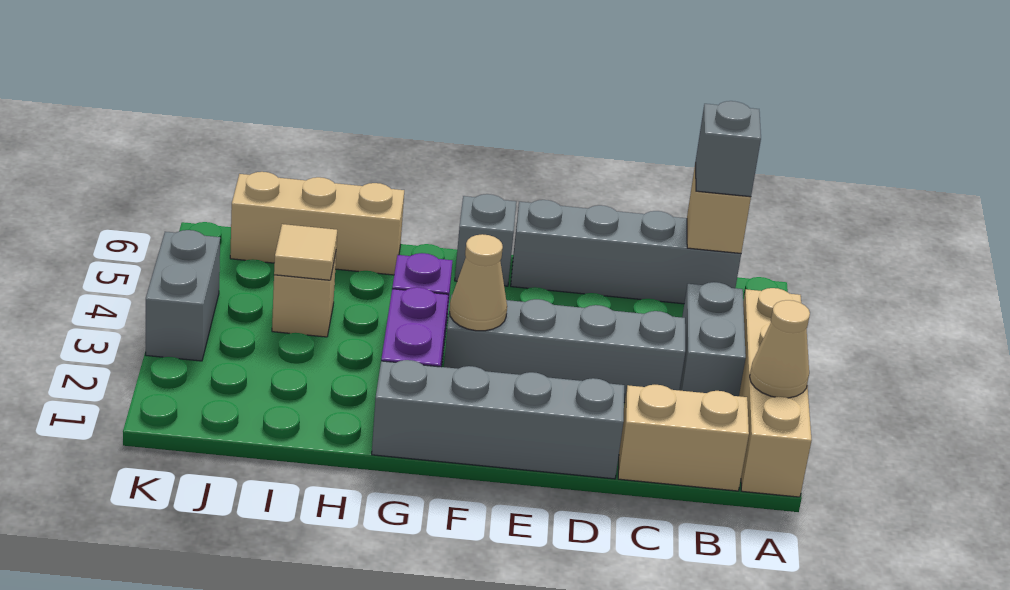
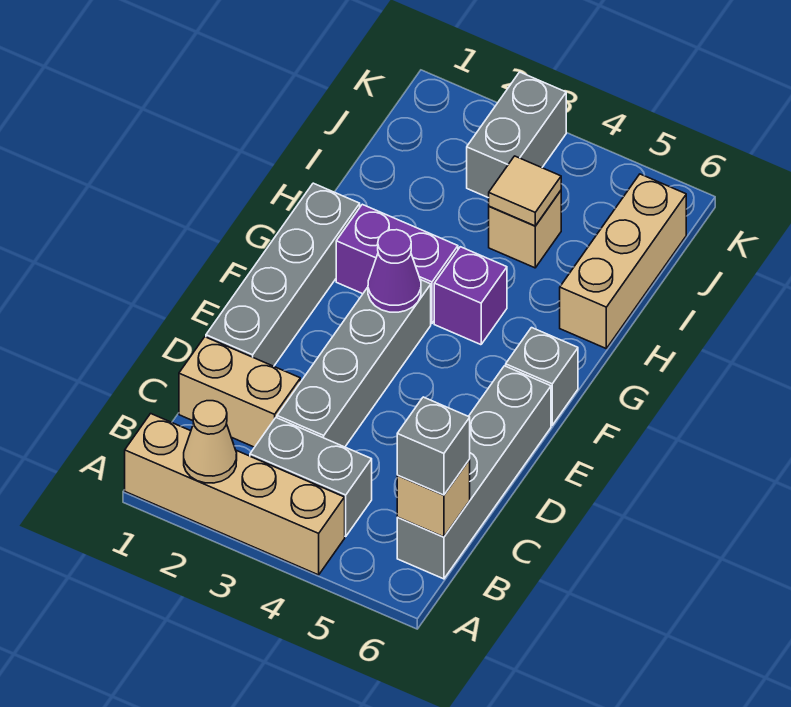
tan 1x2 brick [618,385,749,491] -> tan 1x2 brick turned to [179,337,300,447]
tan 1x1 cone [449,234,507,331] -> purple 1x1 cone [368,230,421,312]
grey 1x2 brick [146,230,220,361] -> grey 1x2 brick turned to [467,72,566,198]

